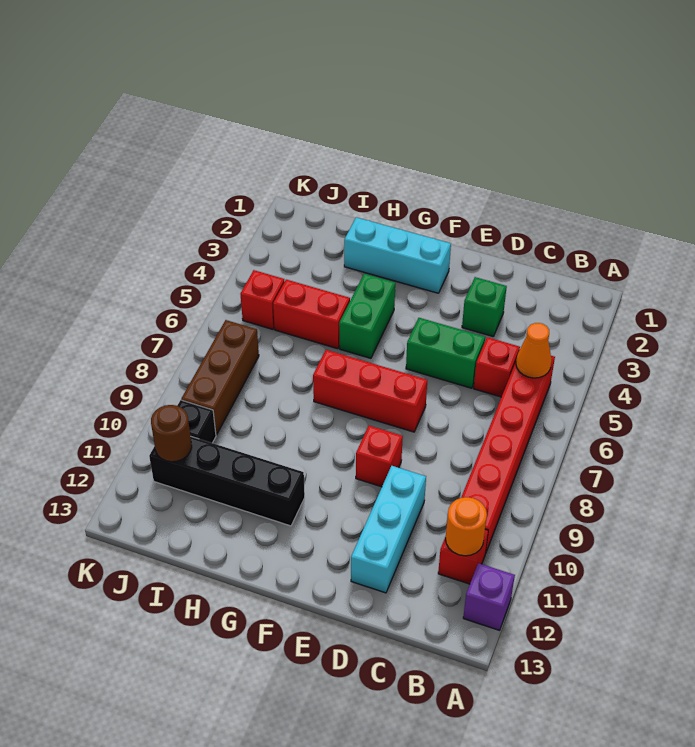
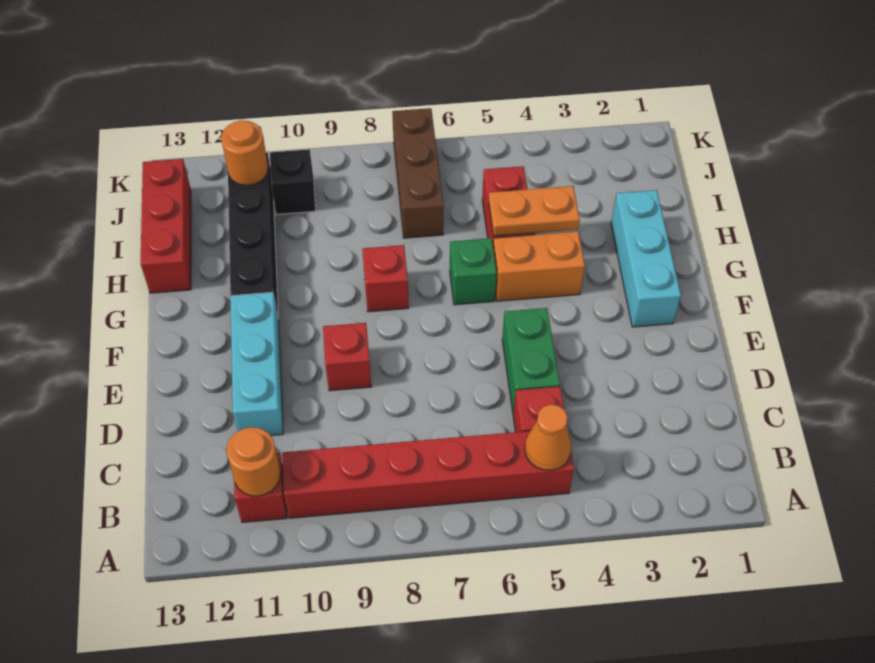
purple 1x1 brick [463,563,515,630] -> none
green 1x1 brick [462,277,507,337] -> green 1x1 brick moved to [450,238,497,305]
cyan 1x3 brick [351,466,426,593] -> cyan 1x3 brick turned to [230,292,283,436]
red 1x3 brick [313,350,427,432] -> red 1x3 brick moved to [141,159,191,293]
green 1x2 brick [339,274,395,358] -> orange 1x2 brick [493,231,585,301]
none -> orange 1x2 plate [489,186,580,236]
red 1x1 brick [240,270,285,329] -> red 1x1 brick moved to [362,245,409,312]
brown 1x3 brick [181,320,259,435] -> brown 1x3 brick turned to [392,108,443,238]
brown 1x1 round brick [151,405,192,462] -> orange 1x1 round brick [221,121,268,185]

